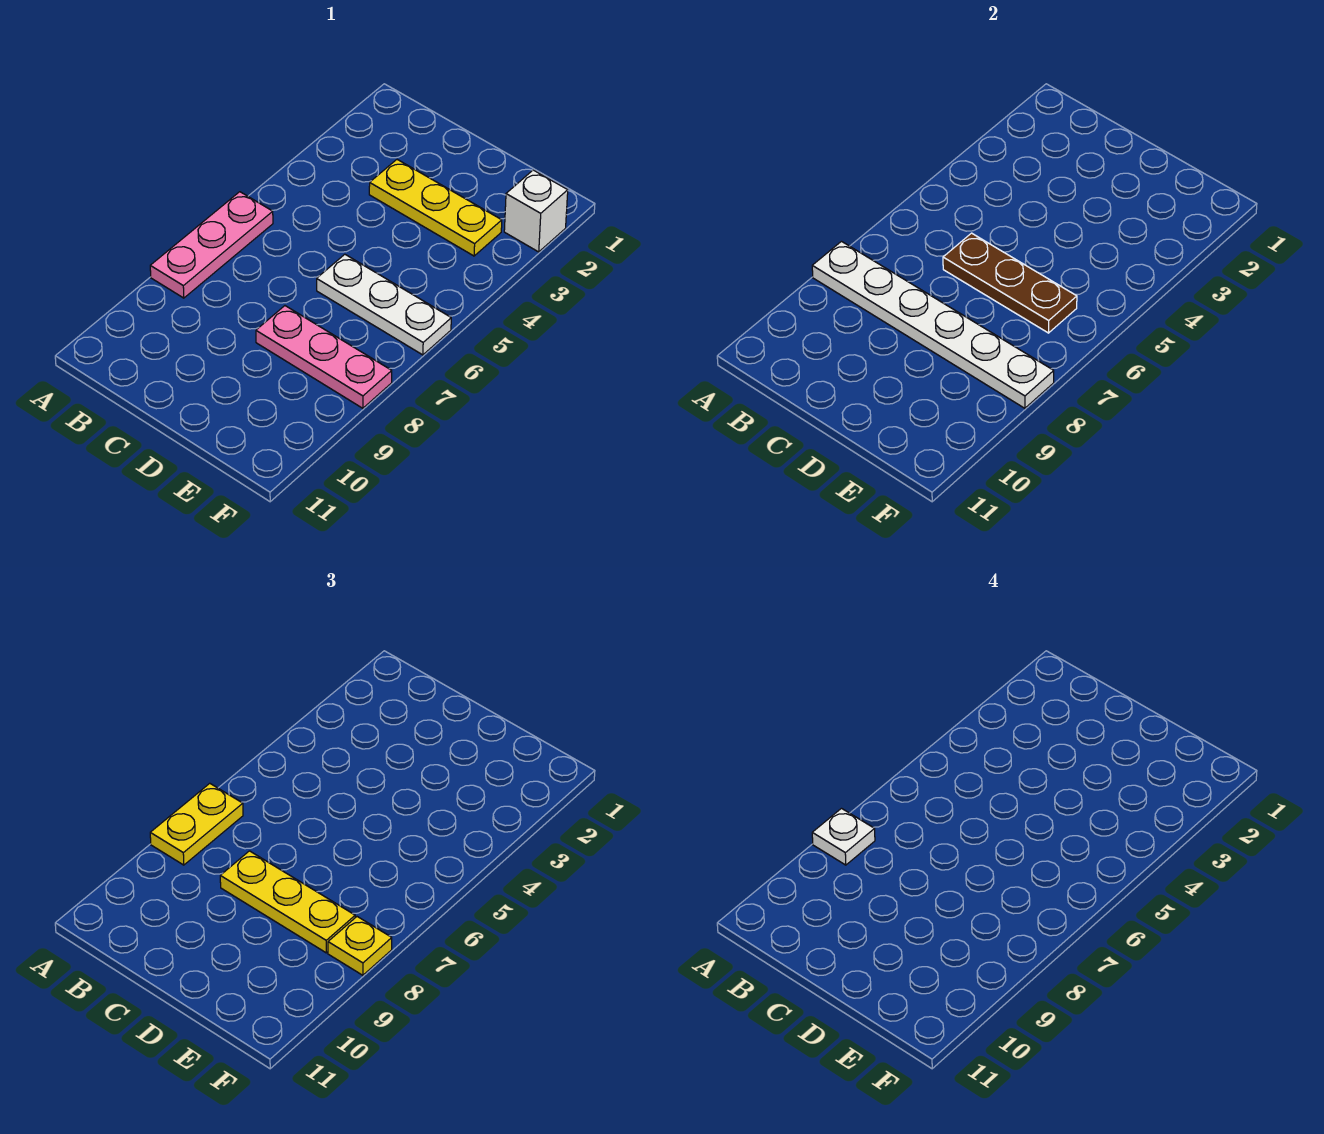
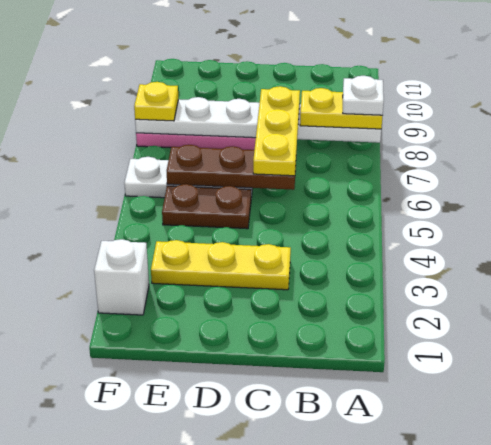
pink 1x3 plate [150,192,273,298] -> none
yellow 1x2 plate [150,783,243,865] -> yellow 1x2 plate turned to [300,88,382,129]
yellow 1x3 plate [220,851,355,953] -> yellow 1x3 plate turned to [253,86,300,176]
none -> brown 1x2 plate [162,184,251,229]

